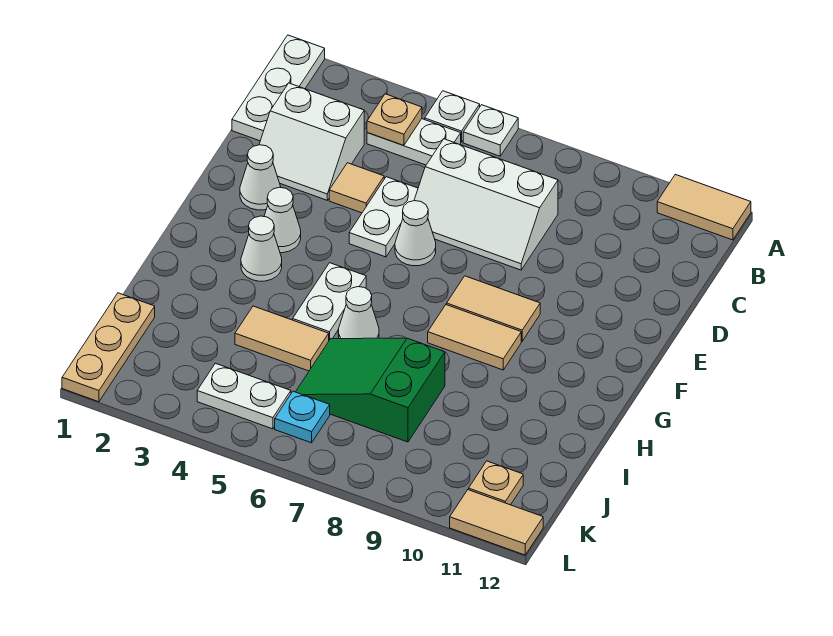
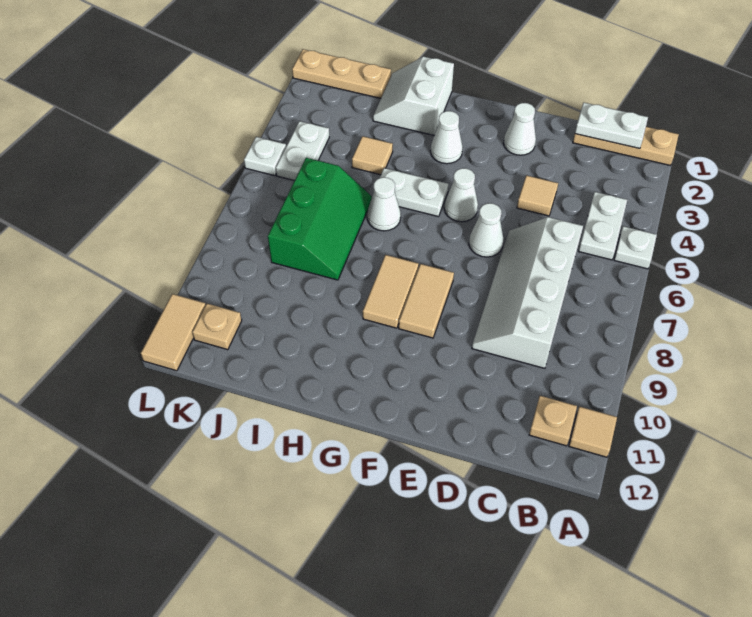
white 1x3 plate [232,35,325,141] -> tan 1x3 plate [573,127,679,165]
white 1x1 plate [463,105,518,156] -> white 1x1 plate moved to [244,137,286,176]
tan 1x2 tile [657,174,751,240] -> tan 1x1 tile [569,407,617,457]
tan 1x1 plate [367,94,422,146] -> tan 1x1 plate moved to [529,396,577,446]
white 2x2 slope [259,83,364,200] -> white 2x2 slope moved to [373,57,454,135]
white 2x3 slope [414,139,558,270] -> white 2x4 slope [472,217,583,368]
white 1x2 plate [349,177,418,257] -> white 1x2 plate moved to [575,103,648,149]
white 1x1 cone [264,187,301,253] -> white 1x1 cone moved to [444,168,478,222]
tan 1x2 tile [235,306,329,371] -> tan 1x1 tile [352,136,393,175]
green 2x3 slope [296,338,445,442] -> green 2x3 slope turned to [268,158,372,280]
cyan 1x1 plate [275,391,330,443] -> none

